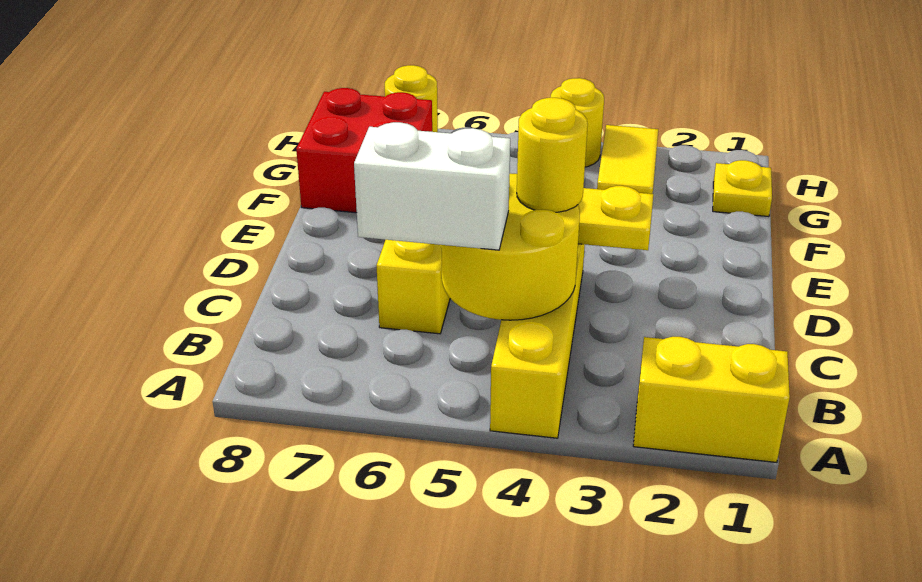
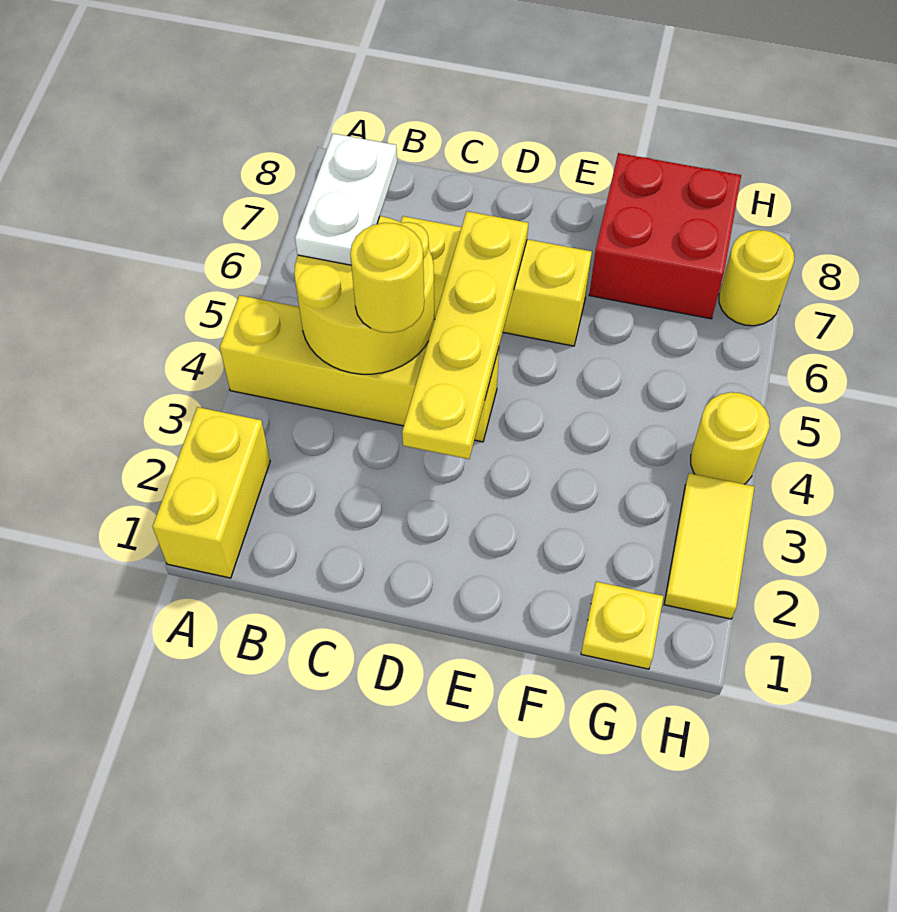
white 1x2 brick [354,122,510,250] -> white 1x2 plate [295,134,397,265]
yellow 1x2 tile [597,125,658,194] -> yellow 1x2 tile turned to [664,473,754,619]

